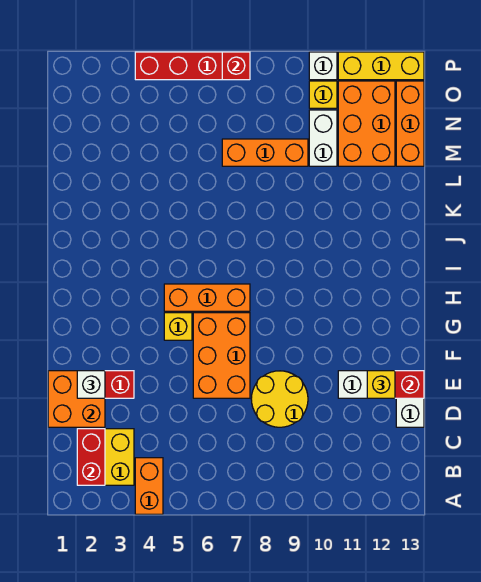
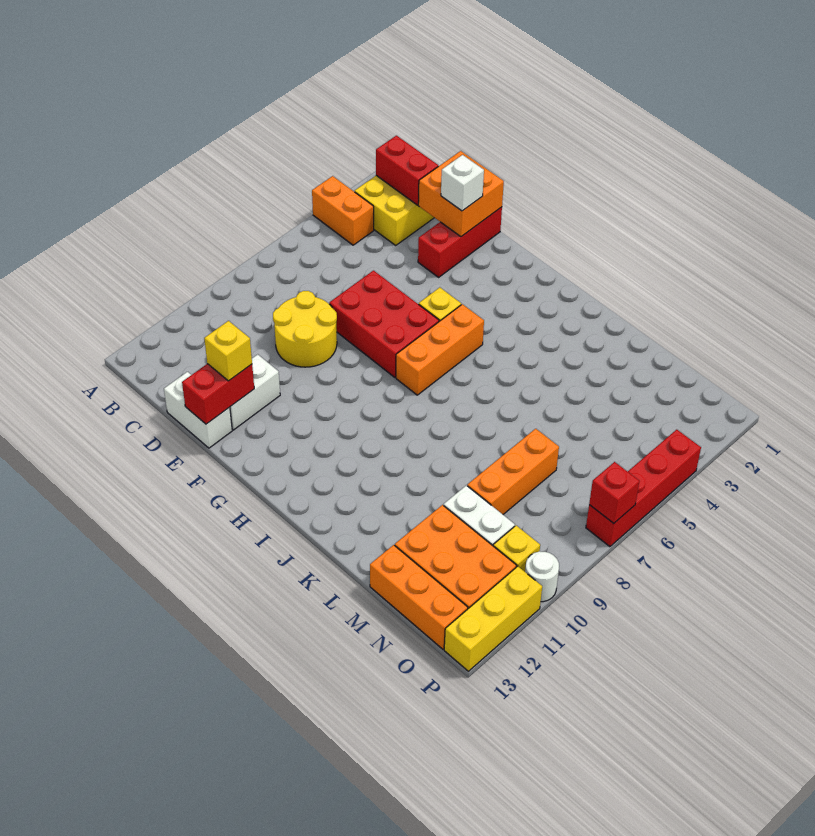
orange 2x3 brick [193,313,250,398] -> red 2x3 brick [329,271,439,377]
white 1x1 brick [309,52,337,80] -> white 1x1 round brick [525,551,559,602]

